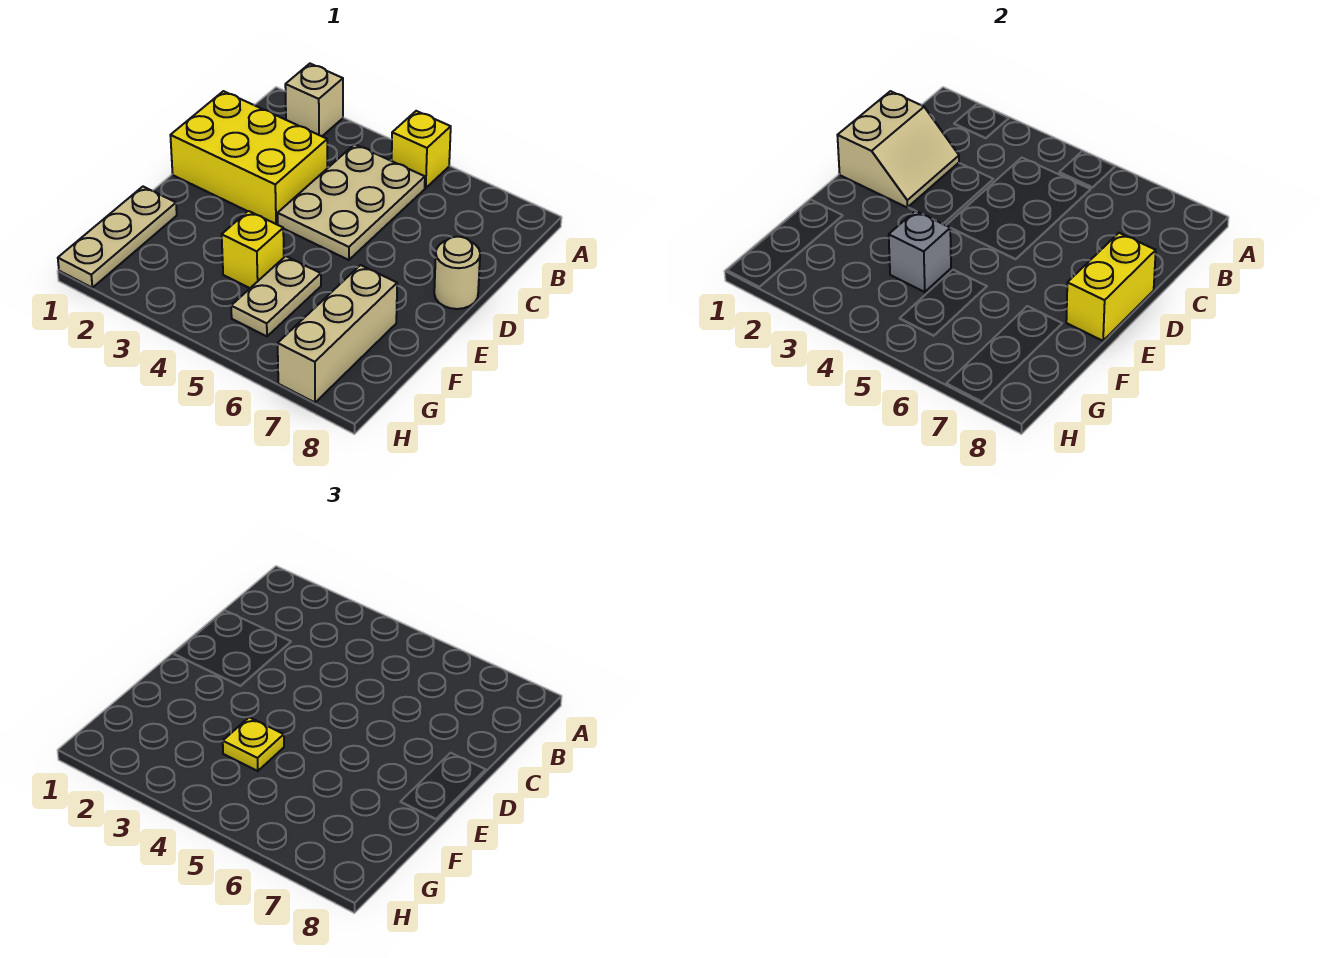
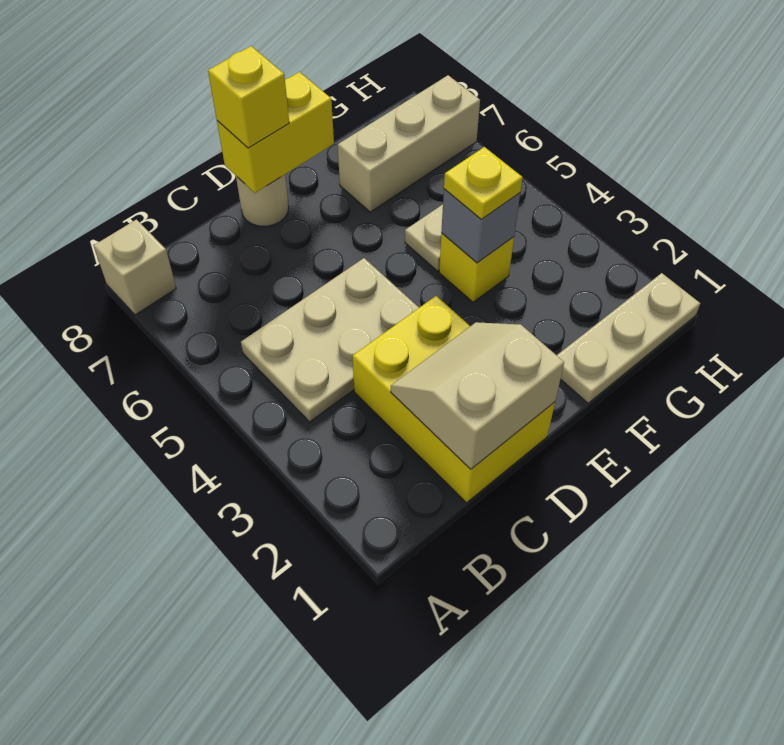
tan 1x1 brick [285,64,343,136] -> tan 1x1 brick moved to [94,220,176,315]
yellow 1x1 brick [392,111,451,188] -> yellow 1x1 brick moved to [208,46,289,148]

